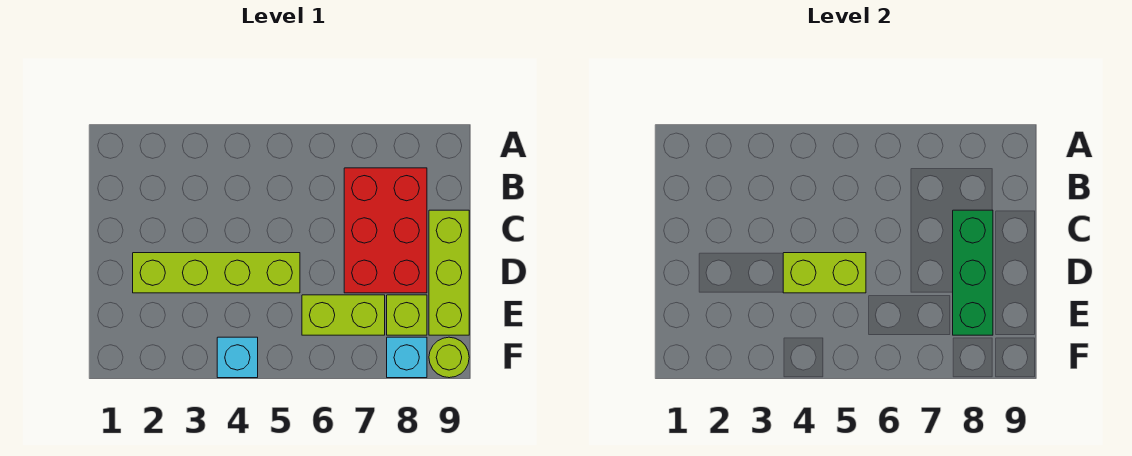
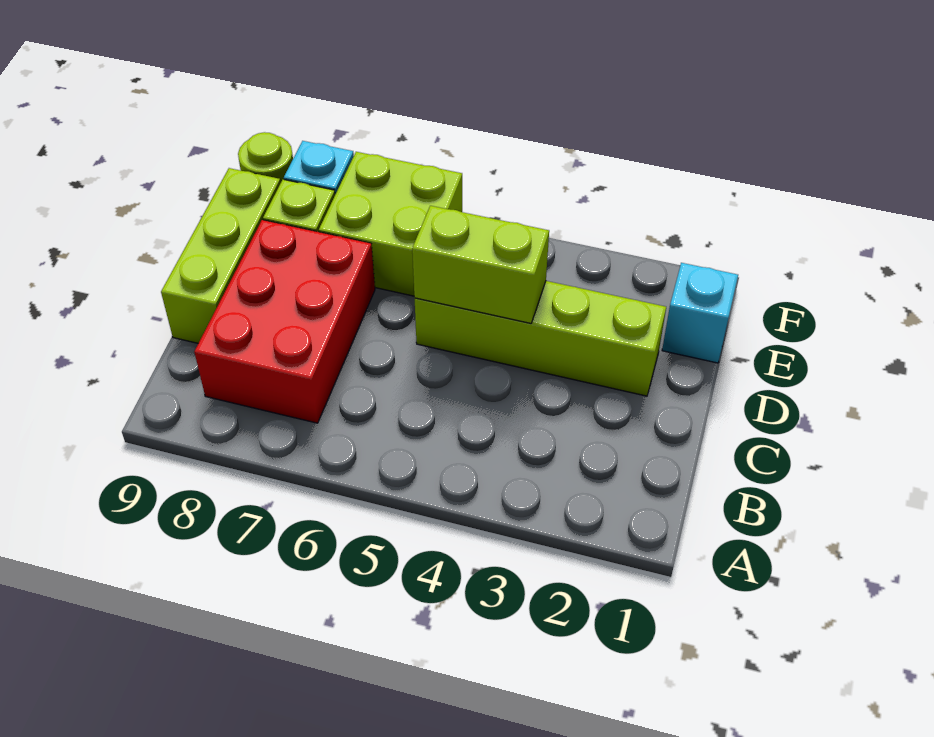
green 1x3 brick [953,210,993,335] -> none
lime 1x2 brick [302,295,385,335] -> lime 2x2 brick [319,152,462,296]
cyan 1x1 brick [217,337,258,378] -> cyan 1x1 brick moved to [662,263,738,363]

